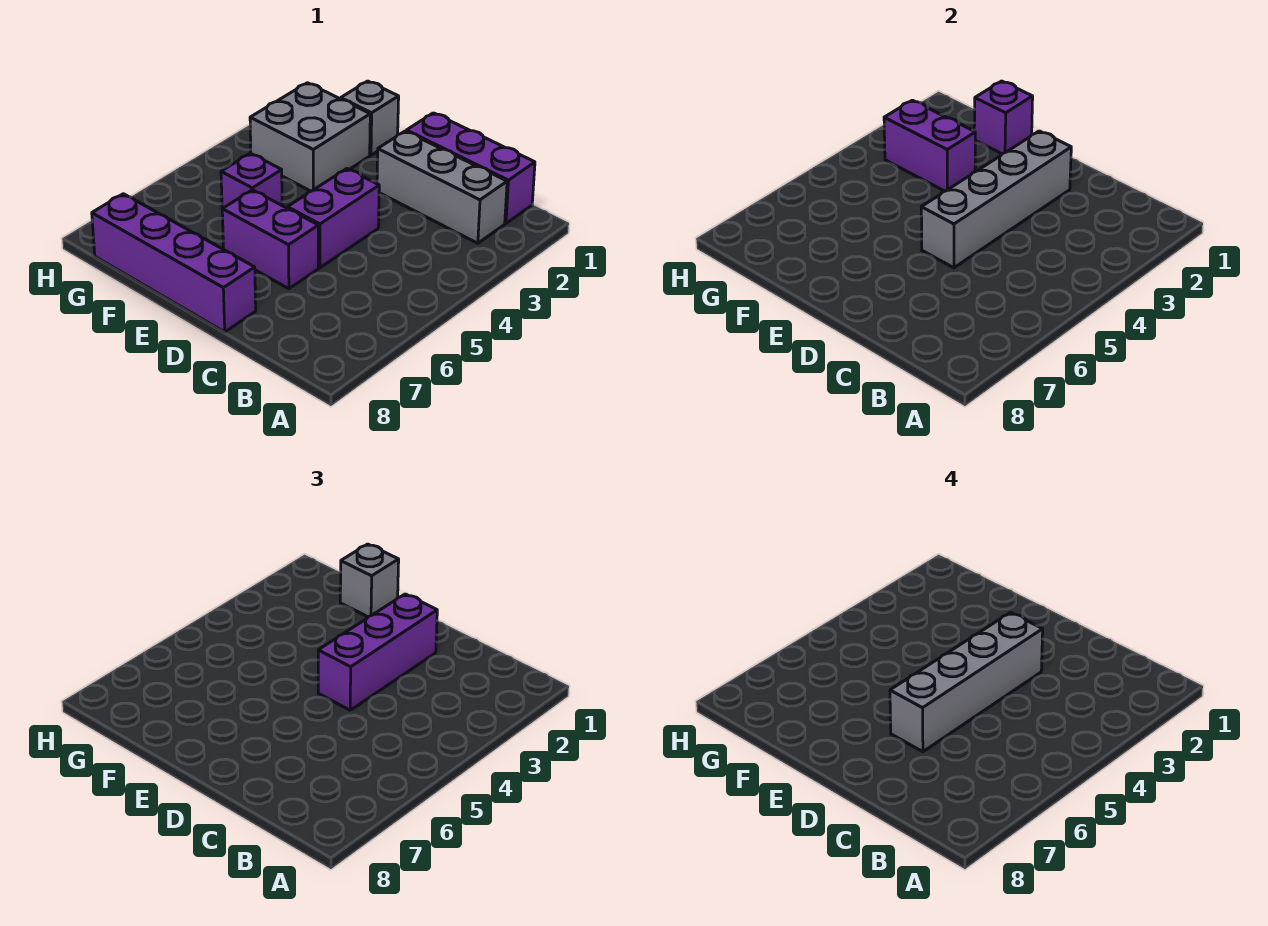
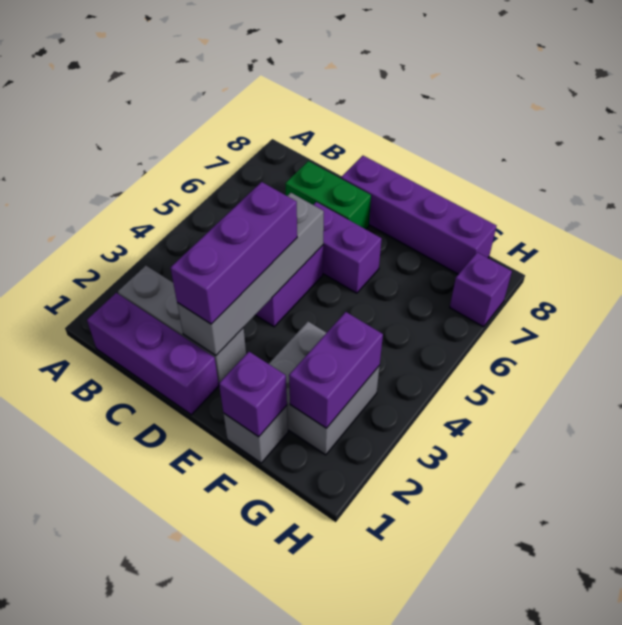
none -> green 1x2 brick [285,161,371,229]
grey 1x4 brick [890,613,1043,752] -> none
grey 1x1 brick [340,544,399,617] -> none
purple 1x2 brick [884,100,975,191] -> purple 1x2 brick turned to [289,312,383,428]
purple 1x1 brick [221,153,282,209] -> purple 1x1 brick moved to [450,252,512,327]

